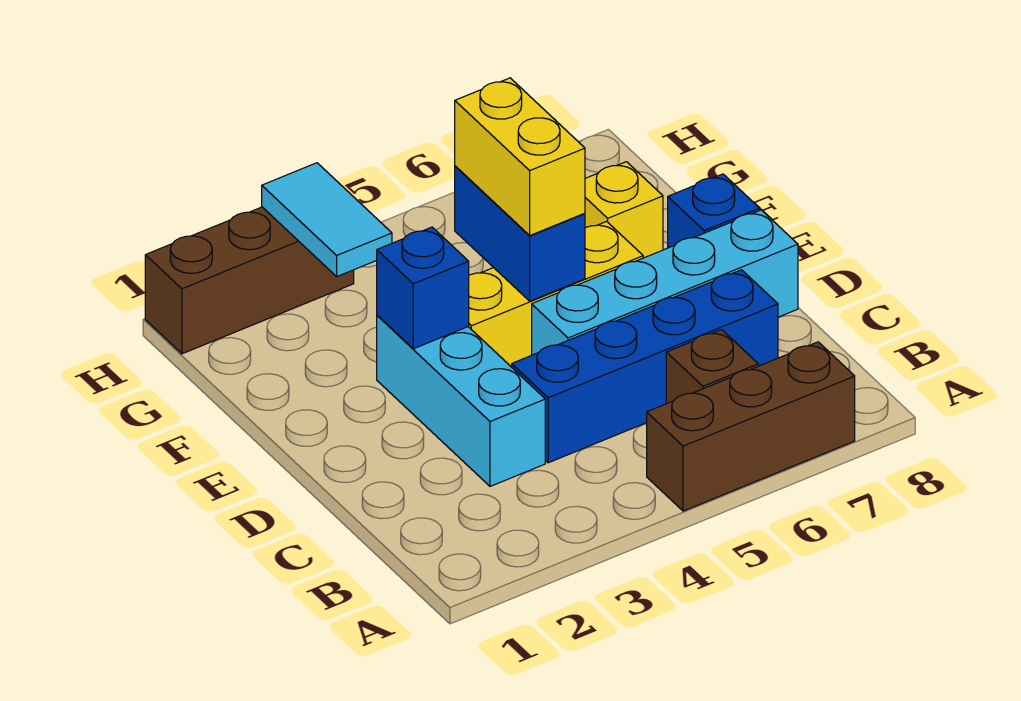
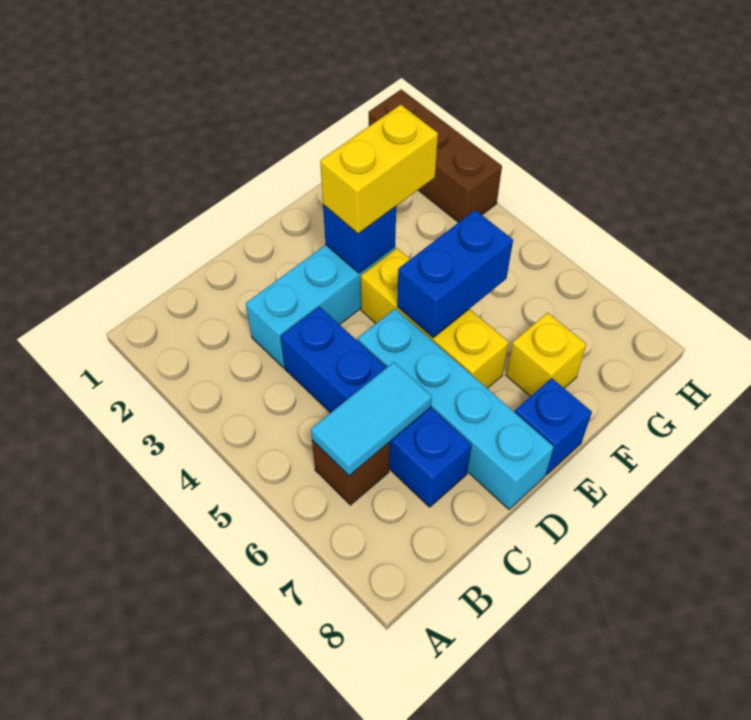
brown 1x3 brick [647,342,855,511] -> none
yellow 1x2 brick [455,78,585,235] -> yellow 1x2 brick moved to [320,105,438,234]
cyan 1x2 tile [262,163,392,276] -> cyan 1x2 tile moved to [311,362,432,476]

